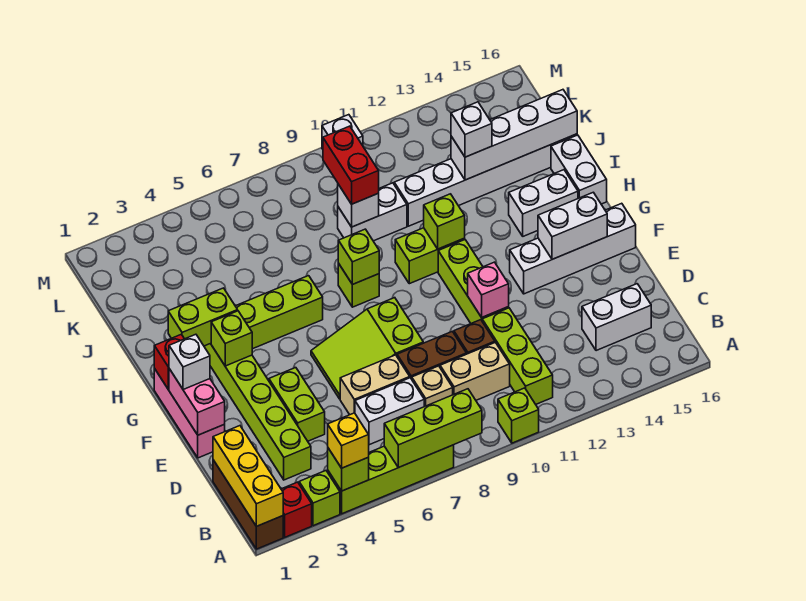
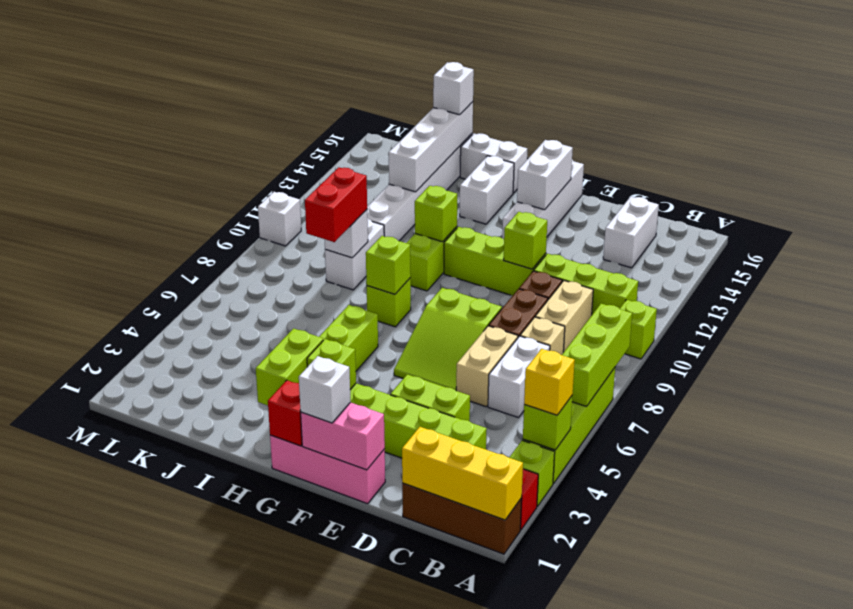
pink 1x1 brick [468,262,509,317] -> lime 1x1 brick [503,212,547,269]
red 1x2 brick [323,126,379,204] -> red 1x2 brick turned to [305,167,367,242]
white 1x1 brick [451,102,492,157] -> white 1x1 brick moved to [433,62,474,115]

